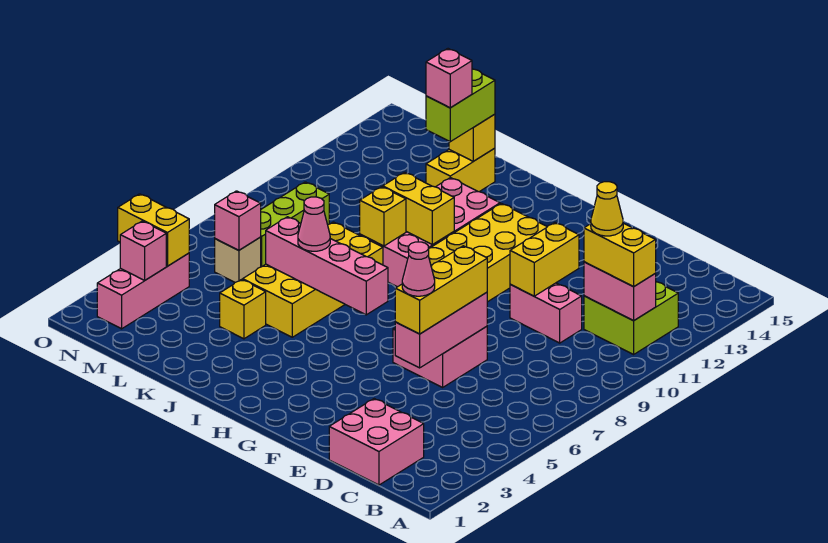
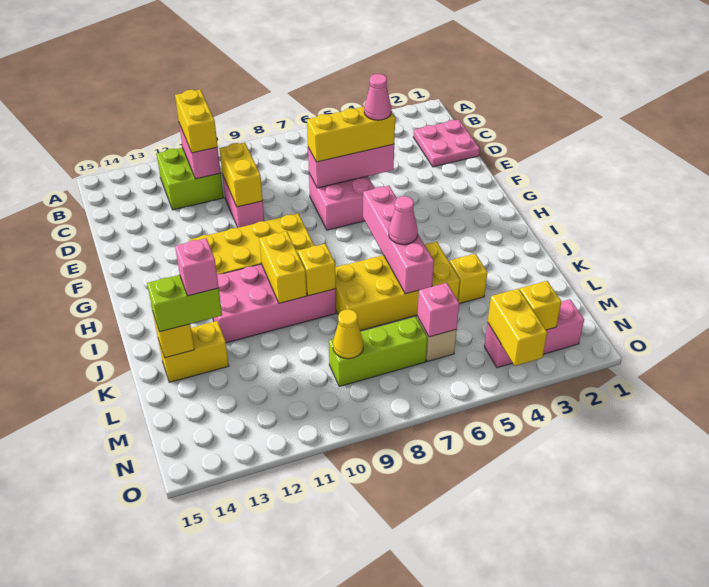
pink 2x2 brick [329,399,424,485] -> pink 2x2 plate [413,120,480,167]
yellow 1x1 cone [591,182,623,236] -> yellow 1x1 cone moved to [333,309,363,359]
yellow 1x2 brick [510,223,579,296] -> yellow 1x2 brick turned to [219,142,263,207]
pink 1x1 brick [120,221,166,280] -> yellow 1x1 brick [520,281,562,330]

